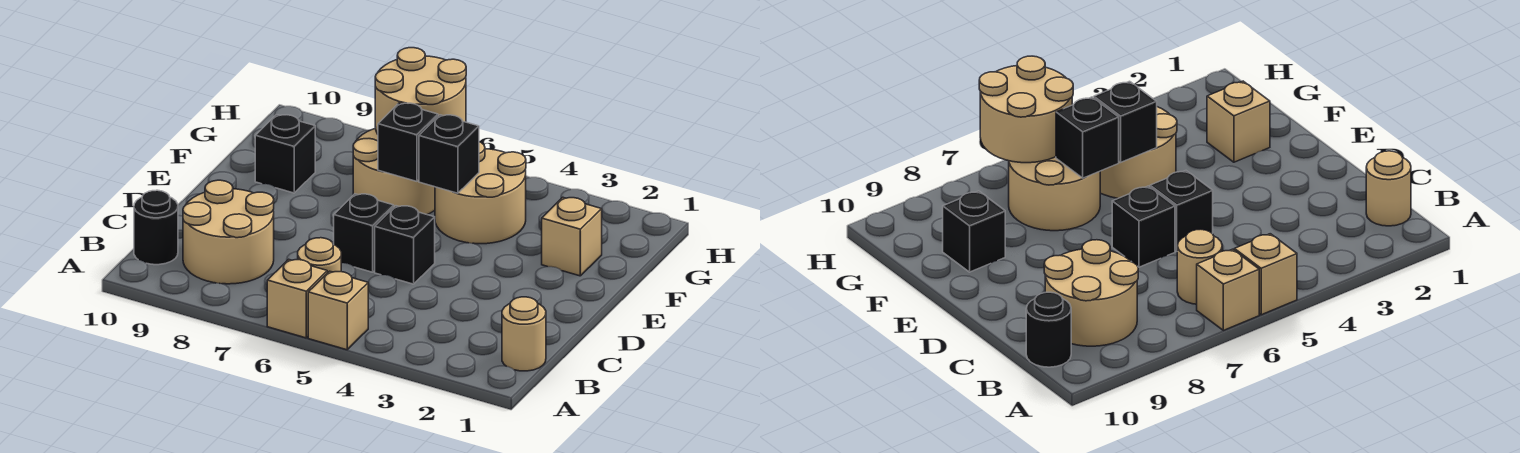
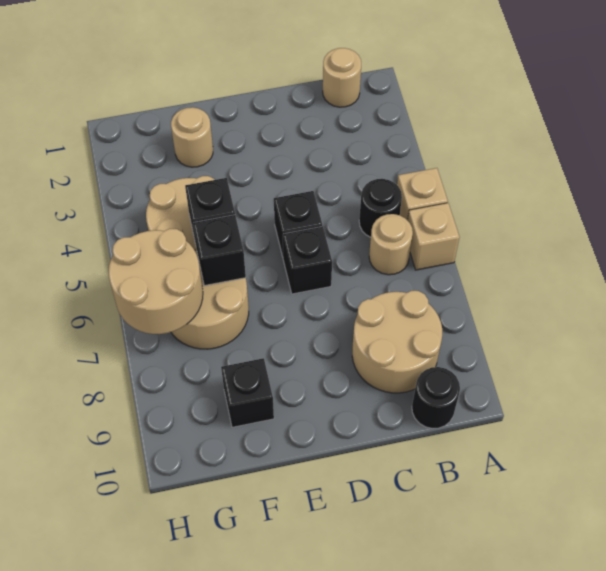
none -> black 1x1 round brick [359,179,402,237]
tan 1x1 brick [542,197,602,276] -> tan 1x1 round brick [171,107,213,167]

